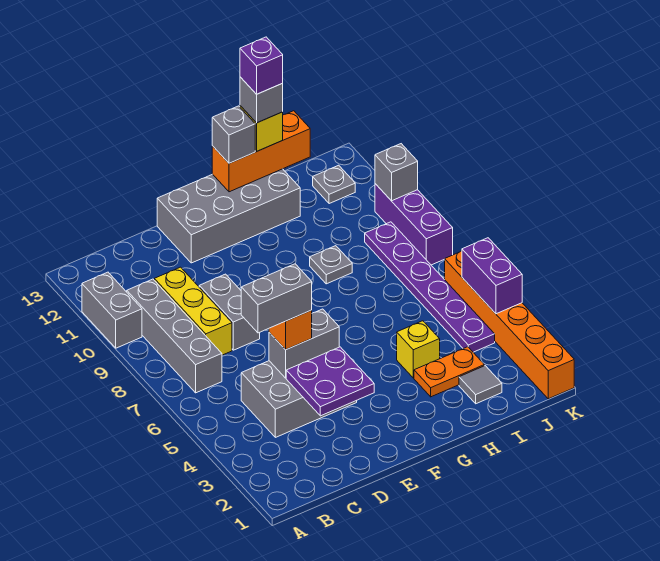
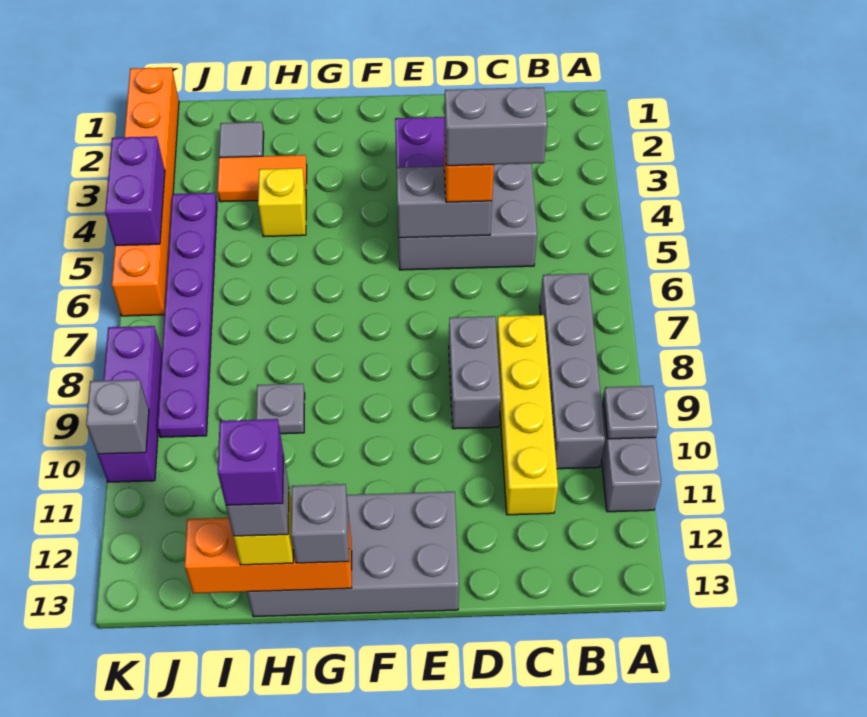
yellow 1x3 brick [154,267,232,355] -> yellow 1x4 brick [497,315,558,515]
orange 1x2 plate [414,347,484,397] -> orange 1x2 tile [217,155,307,202]
grey 1x1 plate [313,165,355,204] -> grey 1x1 plate moved to [603,386,658,439]

